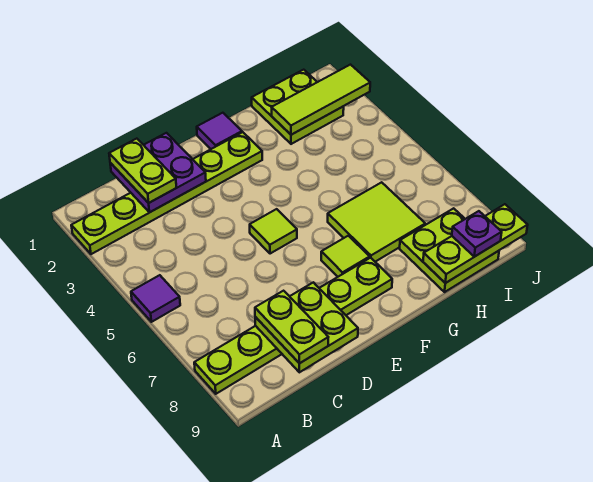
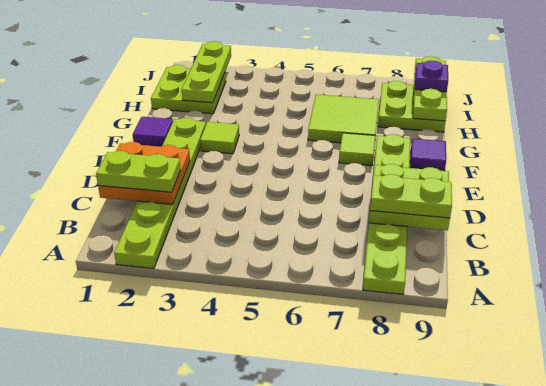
purple 1x1 tile [131,275,180,322] -> purple 1x1 tile moved to [410,139,446,171]
purple 2x2 plate [110,133,206,212] -> orange 2x2 plate [98,142,190,204]
lime 1x1 tile [250,209,297,254] -> lime 1x1 tile moved to [200,122,239,154]
lime 1x3 tile [272,65,370,135] -> lime 1x3 plate [182,41,231,103]

